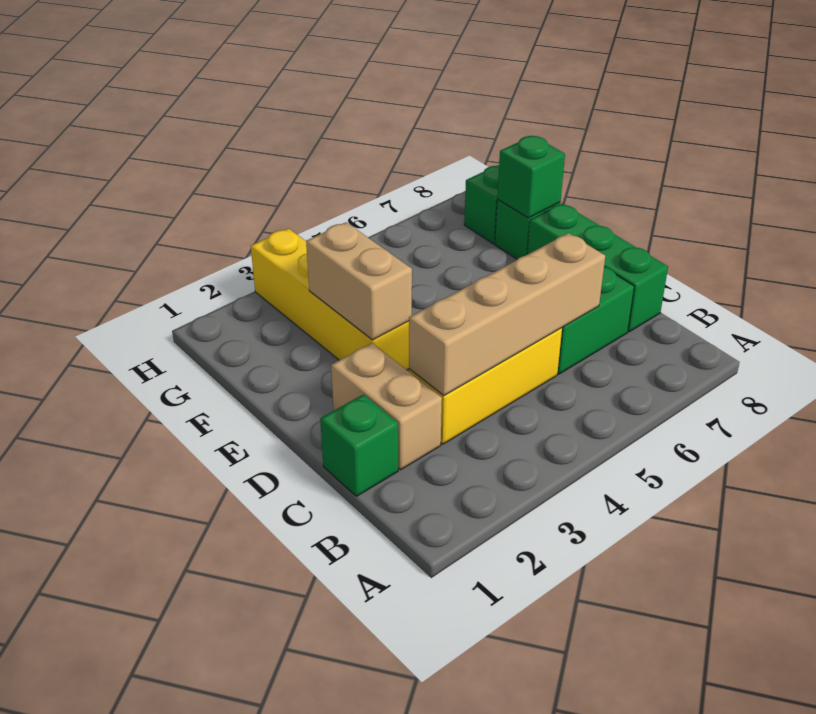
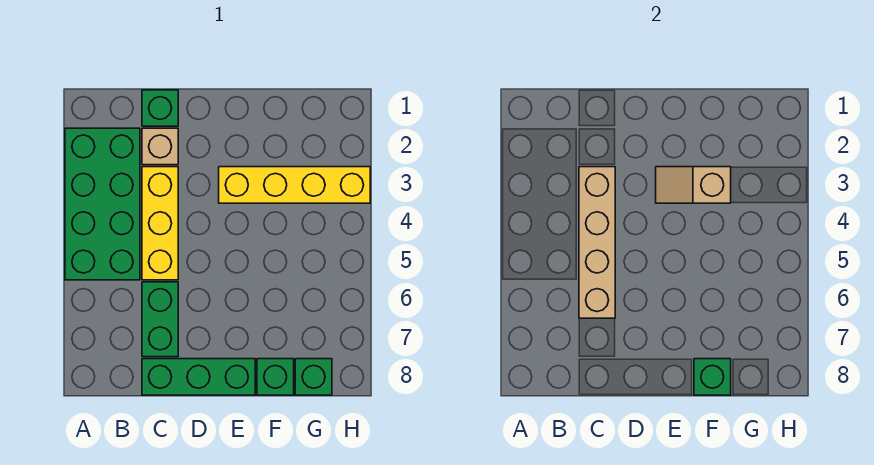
none -> green 2x4 brick [65,128,140,280]
tan 1x2 brick [331,343,442,470] -> tan 1x1 brick [142,128,178,165]
tan 1x2 brick [306,222,412,340] -> tan 1x2 slope [656,167,731,203]

